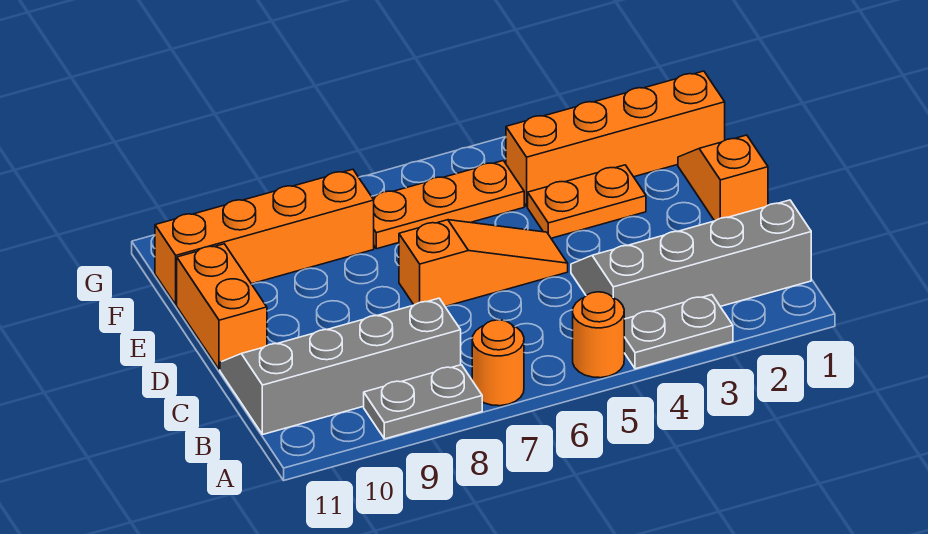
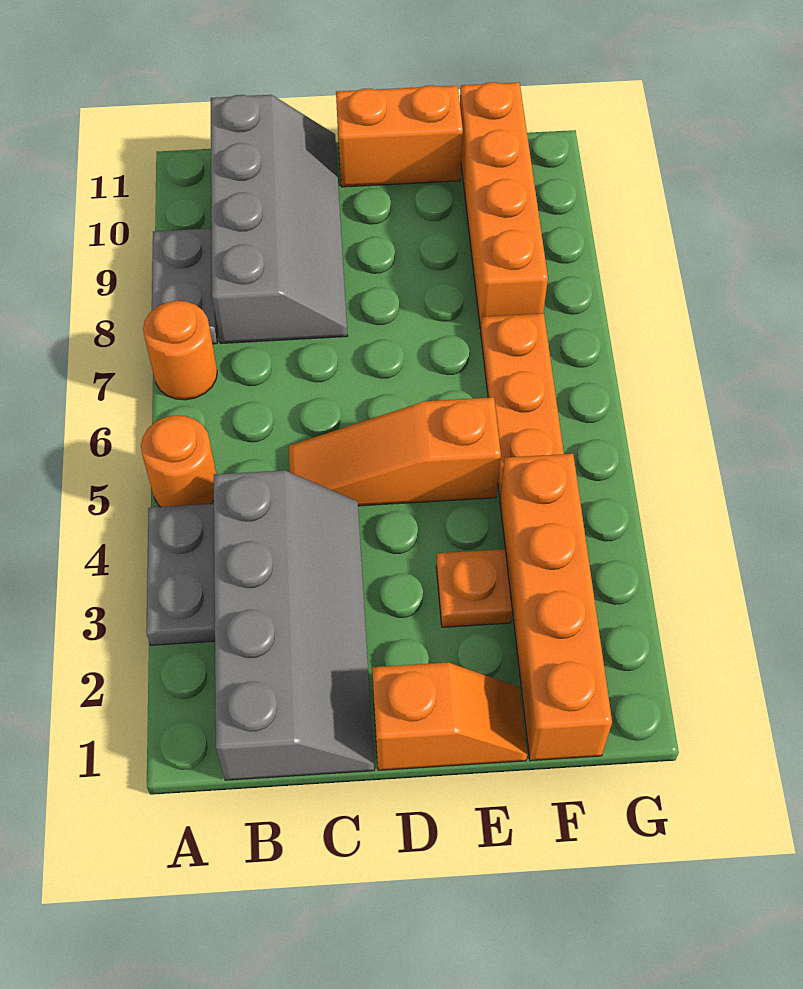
orange 1x3 slope [399,220,568,306] -> orange 1x3 slope turned to [289,397,501,506]
orange 1x2 plate [528,165,646,238] -> orange 1x1 plate [436,549,512,627]

